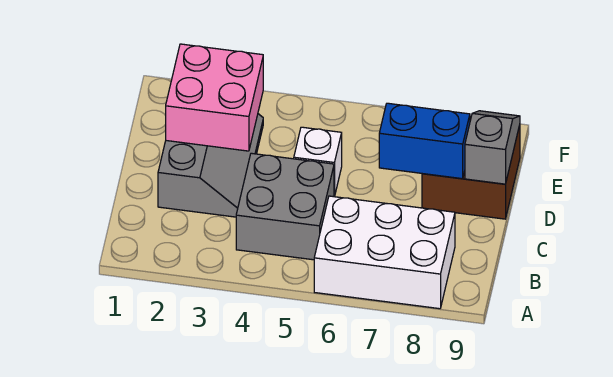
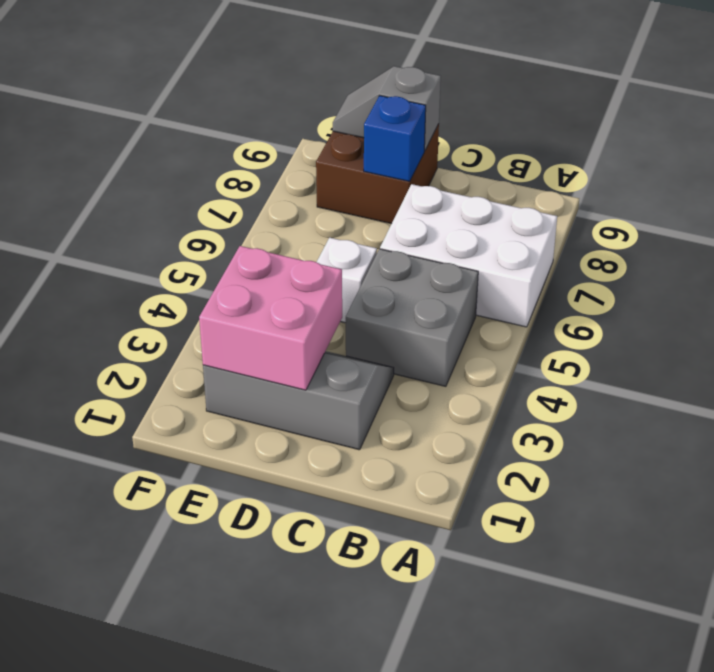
white 2x3 brick [314,196,455,309] -> white 2x3 brick turned to [380,184,557,327]
blue 1x2 brick [379,103,470,179] -> blue 1x1 brick [364,96,426,181]

